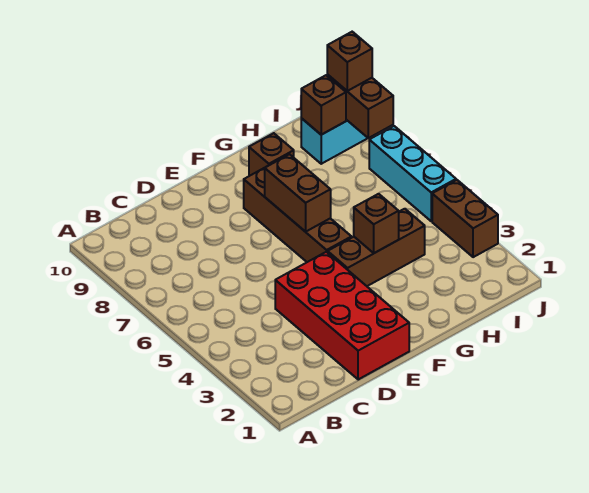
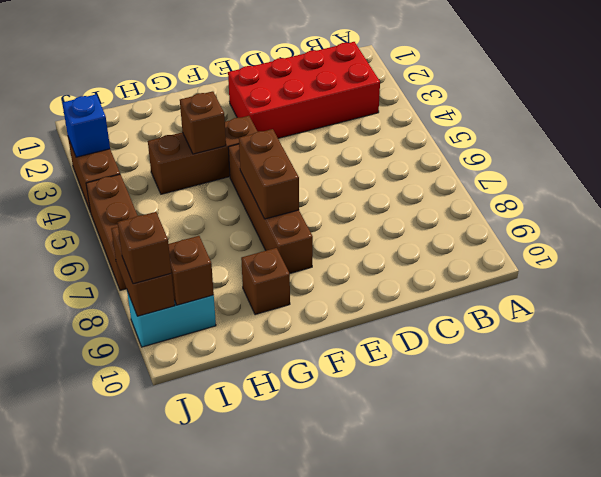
red 2x4 brick [275,252,409,380] -> red 2x4 brick turned to [228,42,380,138]
none -> blue 1x1 brick [62,94,110,157]
cyan 1x3 brick [369,126,456,221] -> brown 1x3 brick [86,174,138,290]

